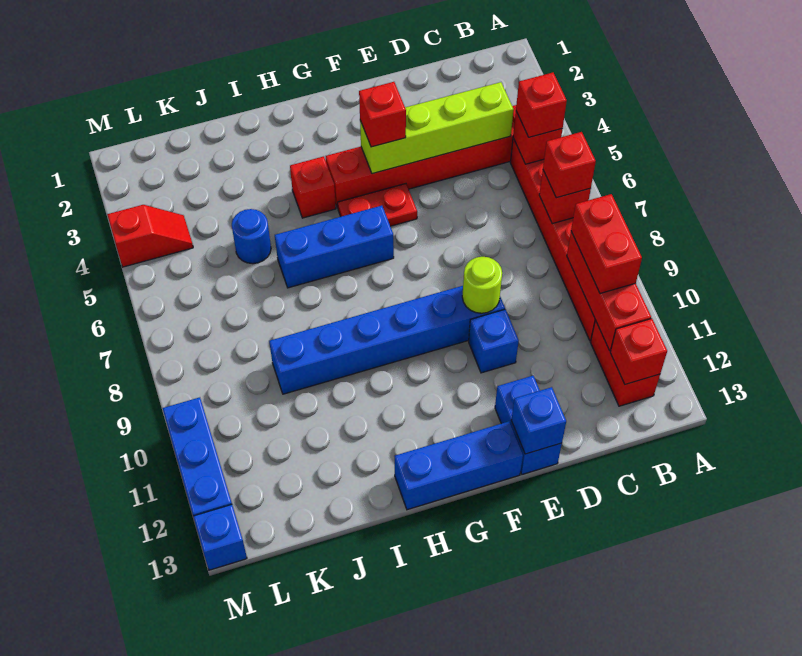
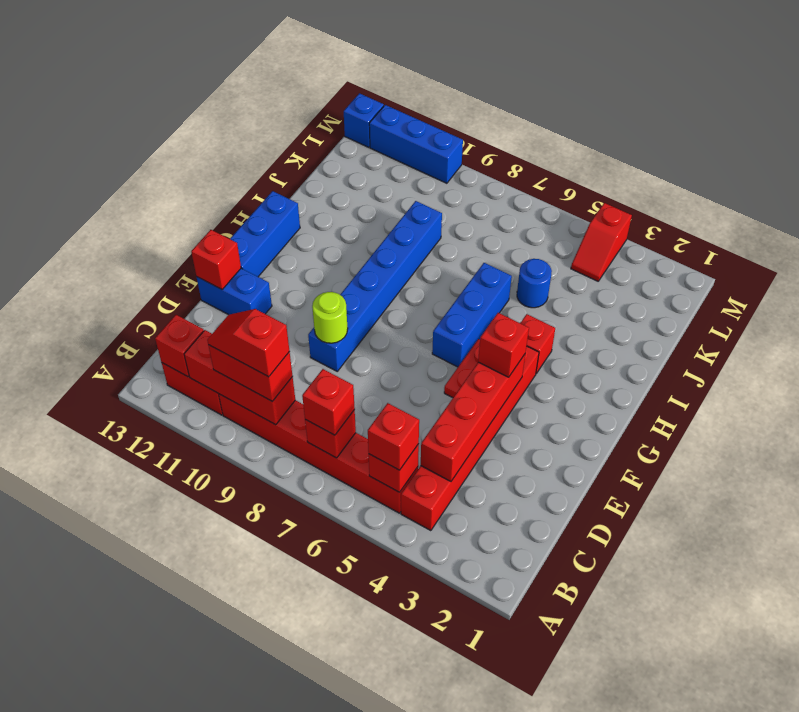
none -> red 1x2 slope [207,309,289,377]
lime 1x4 brick [360,82,514,174] -> red 1x4 brick [421,354,525,481]
blue 1x1 brick [469,309,519,373] -> none
blue 1x1 brick [511,387,566,454] -> red 1x1 brick [191,230,241,289]

